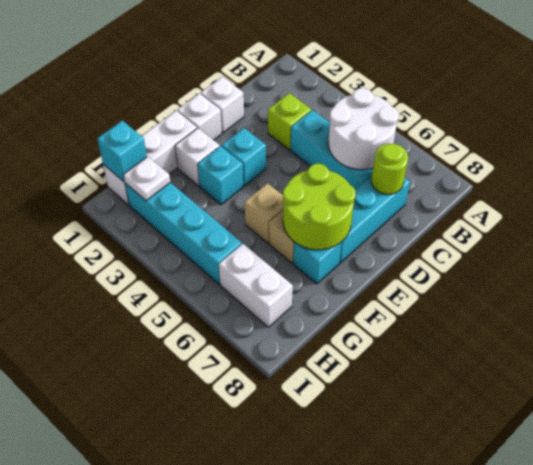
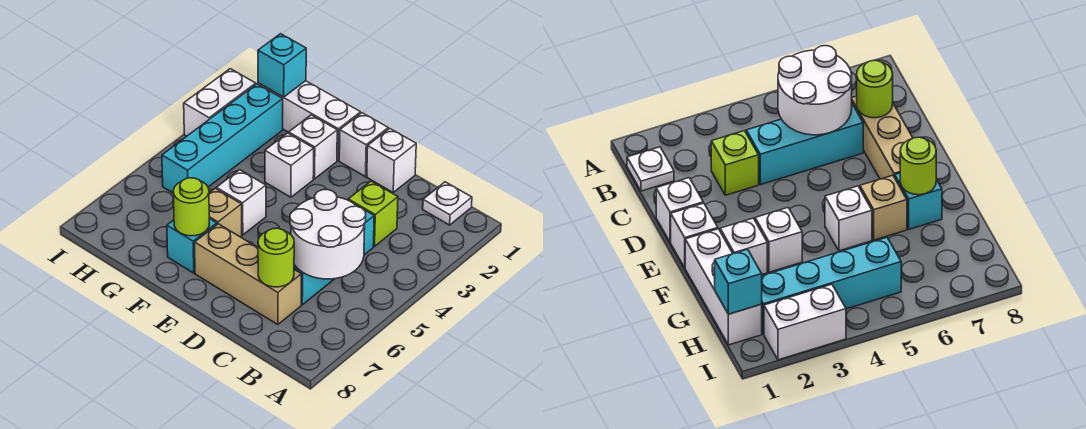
cyan 1x3 brick [339,176,410,263] -> tan 1x3 brick [195,224,301,325]
cyan 1x1 brick [222,128,266,186] -> none
lime 2x2 round brick [283,164,356,250] -> lime 1x1 round brick [173,178,209,236]
cyan 1x1 brick [198,146,243,205] -> white 1x1 brick [265,133,314,197]
tan 1x1 brick [245,183,284,243] -> white 1x1 brick [216,170,266,235]
white 1x1 plate [123,156,170,201] -> white 1x1 plate moved to [423,182,472,225]
white 1x2 brick [219,244,293,327] -> white 1x2 brick moved to [184,69,256,136]

